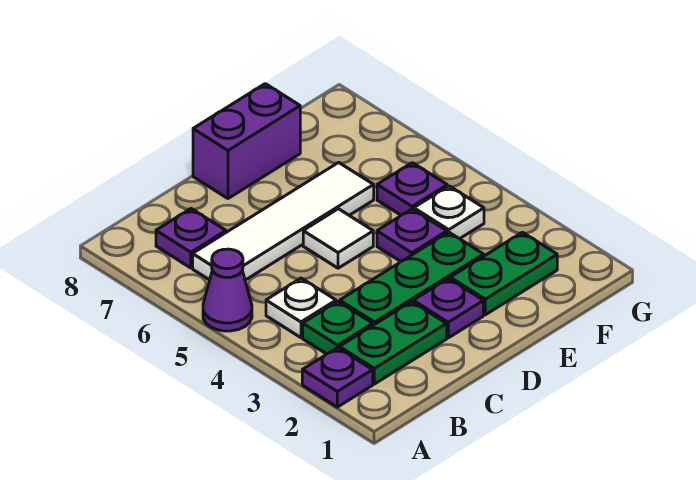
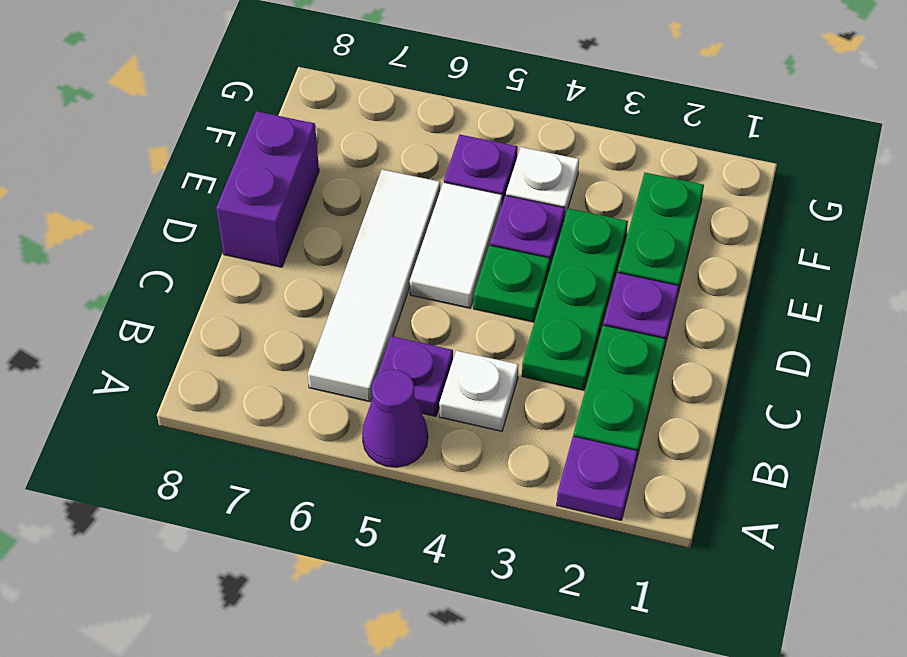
green 1x1 plate [303,301,373,354] -> green 1x1 plate moved to [474,245,550,322]
purple 1x1 plate [156,209,226,268] -> purple 1x1 plate moved to [378,336,453,416]
white 1x1 tile [303,209,373,268] -> white 1x2 tile [410,182,502,308]

